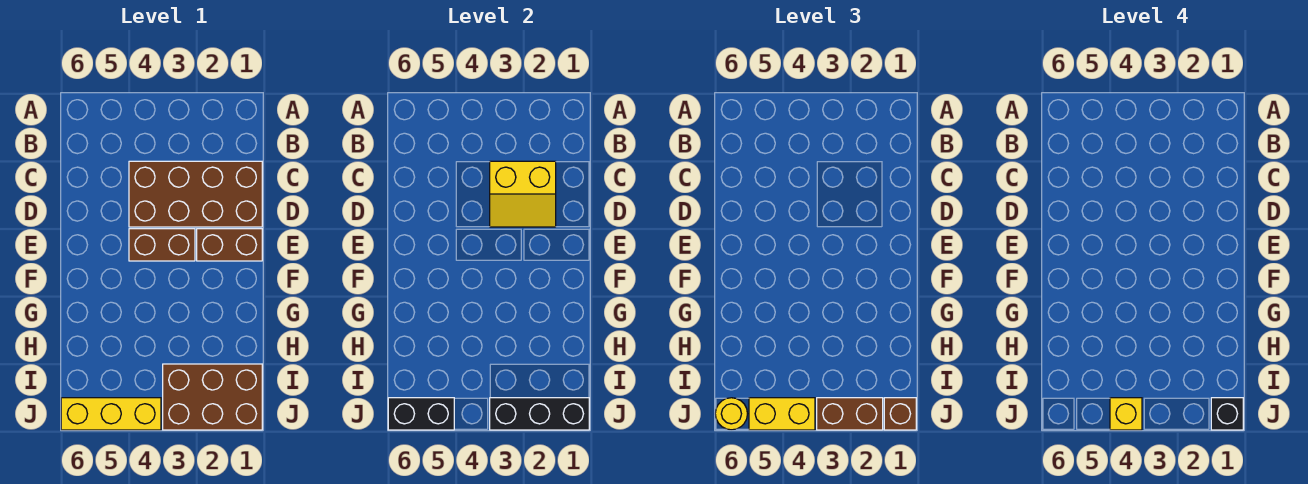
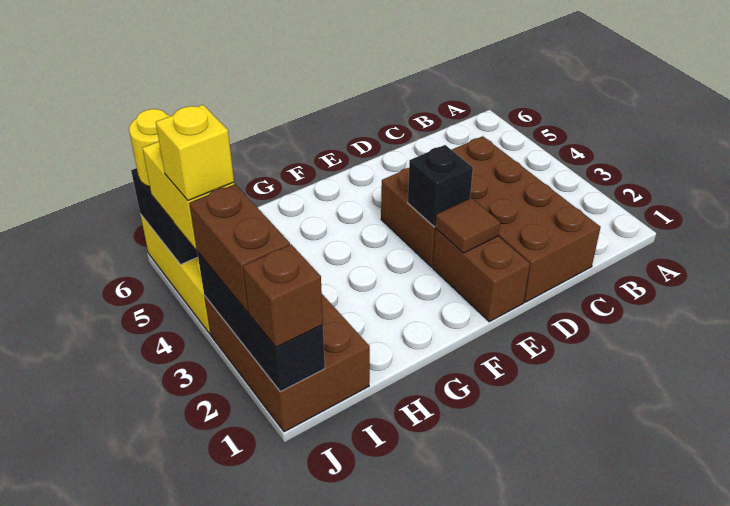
yellow 2x2 slope [490,161,556,227] -> none
none -> brown 1x1 tile [435,198,500,253]
black 1x1 brick [1211,398,1243,430] -> black 1x1 brick moved to [408,145,473,227]

